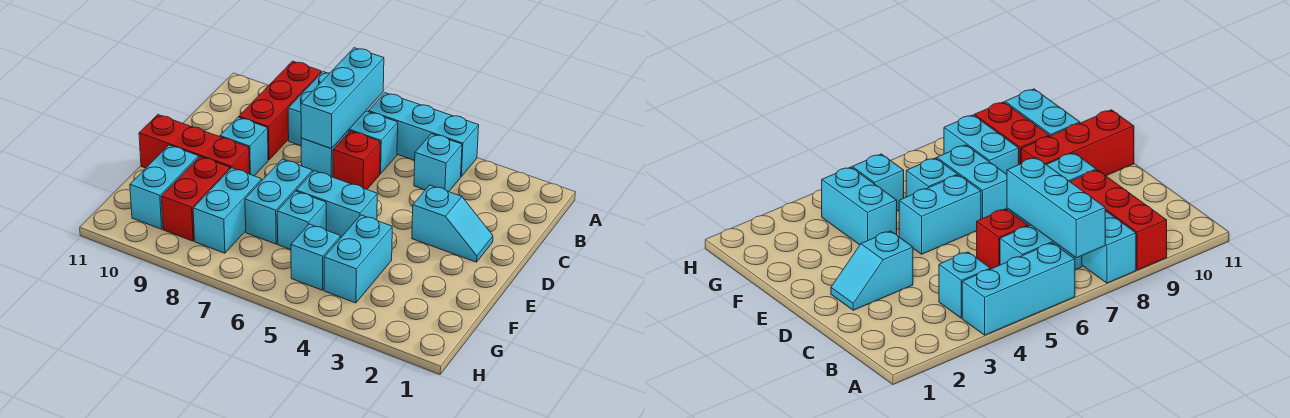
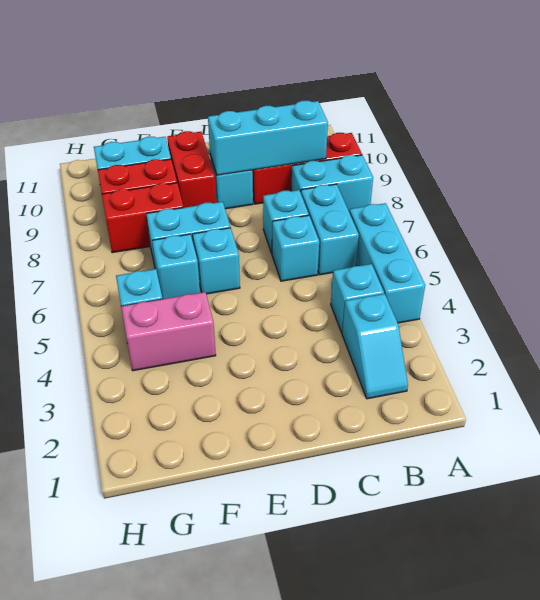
cyan 1x3 brick [301,48,384,149] -> cyan 1x3 brick moved to [208,101,328,175]
red 1x1 brick [333,131,380,189] -> cyan 1x1 brick [272,215,319,281]
cyan 1x2 slope [412,185,493,262] -> cyan 1x2 slope moved to [342,294,408,399]
cyan 1x2 brick [296,171,377,237] -> cyan 1x1 brick [193,228,240,294]
red 1x3 brick [139,115,250,174] -> red 1x2 brick [167,131,216,208]
cyan 1x2 brick [324,215,392,303] -> pink 1x2 brick [121,292,216,371]
cyan 1x2 brick [193,168,262,253] -> red 1x2 brick [102,183,184,253]

